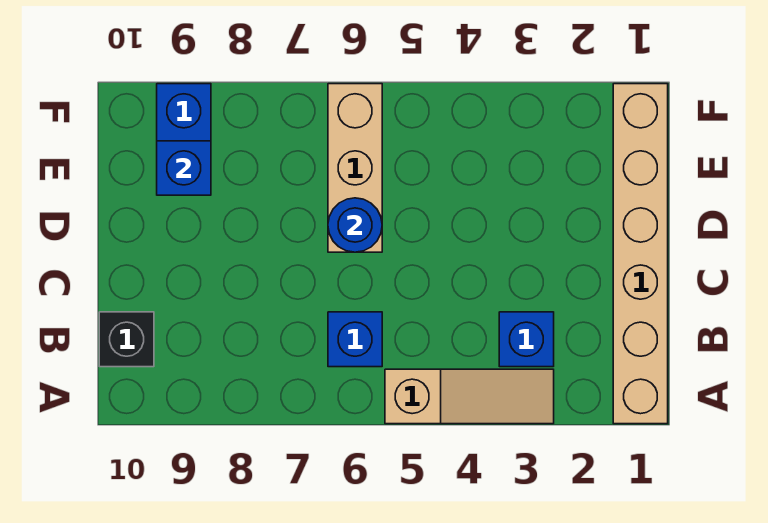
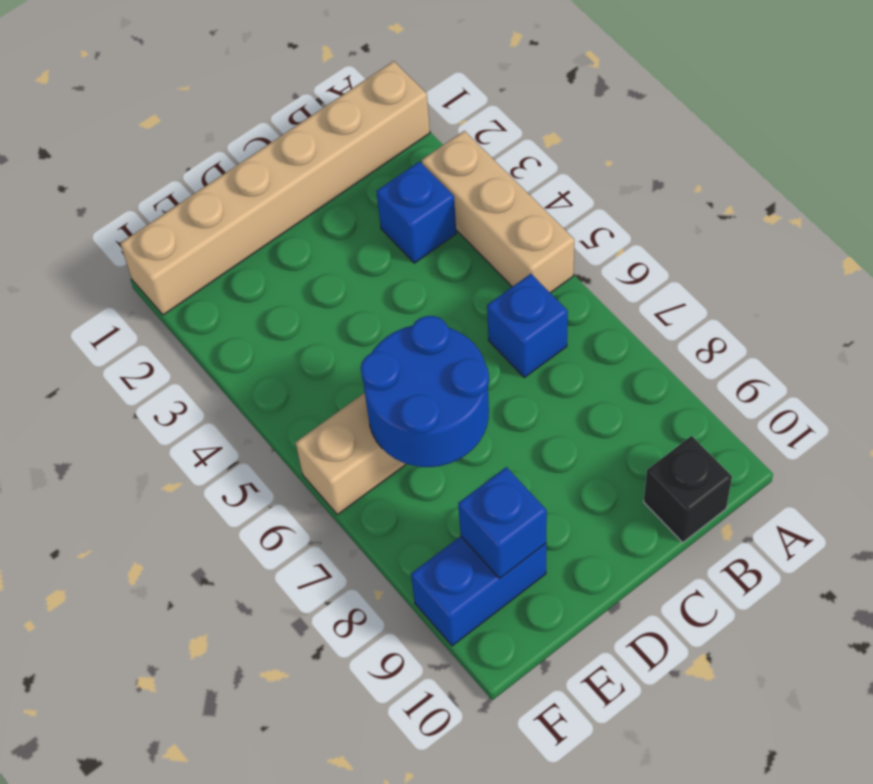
tan 1x3 slope [385,369,554,424] -> tan 1x3 brick [422,131,574,293]
blue 1x1 round brick [328,198,382,252] -> blue 2x2 round brick [361,316,489,467]

